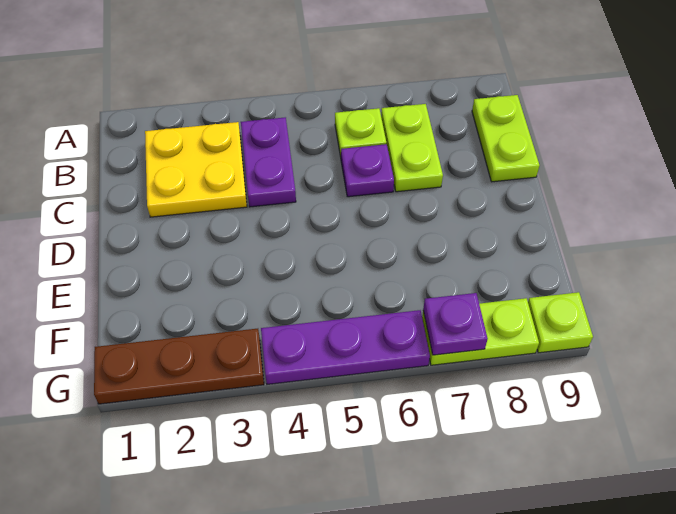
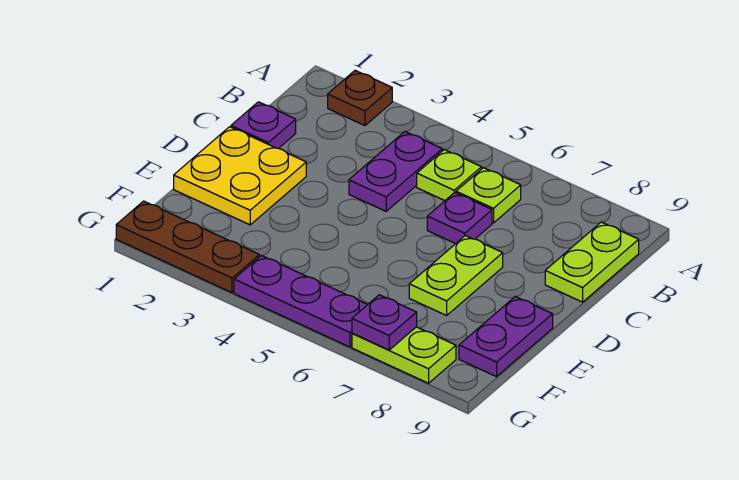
none -> brown 1x1 plate [328,70,392,126]
yellow 2x2 plate [145,122,247,217] -> yellow 2x2 plate moved to [174,127,306,225]
lime 1x2 plate [381,104,443,192] -> lime 1x2 plate moved to [409,236,503,315]
none -> purple 1x1 plate [231,102,296,148]
none -> purple 1x2 plate [459,297,553,377]
lime 1x1 plate [528,292,593,353] -> lime 1x1 plate moved to [417,150,482,201]

